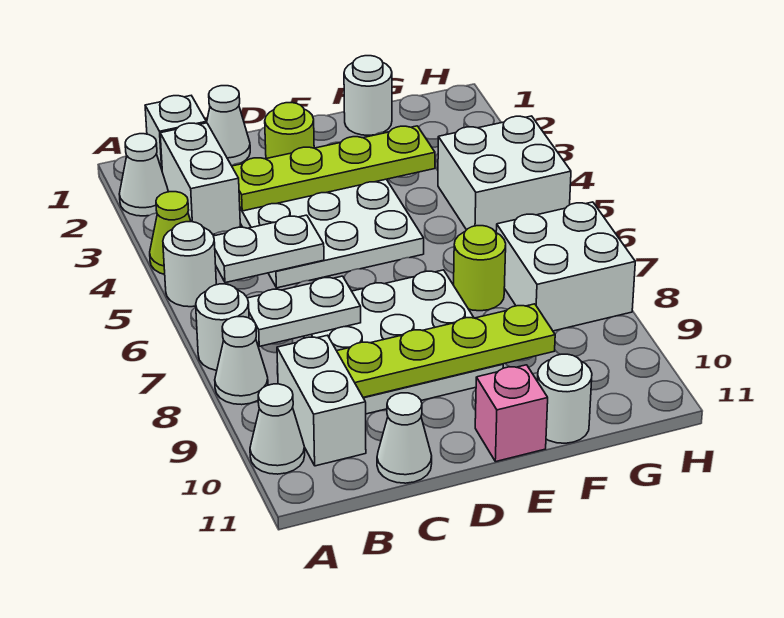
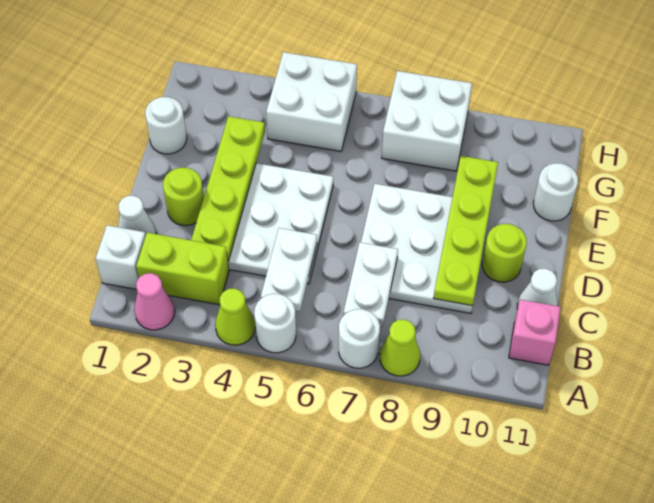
white 1x1 cone [119,134,168,216] -> pink 1x1 cone [134,273,175,330]
white 1x1 cone [215,317,268,405] -> lime 1x1 cone [380,319,420,376]
white 1x1 cone [250,384,305,474] -> none
white 1x2 brick [160,123,240,234] -> lime 1x2 brick [136,233,229,305]
white 1x2 brick [277,335,366,466] -> none
pink 1x1 brick [475,365,548,462] -> pink 1x1 brick moved to [509,300,561,365]
lime 1x1 round brick [454,226,506,311] -> lime 1x1 round brick moved to [482,224,527,282]

